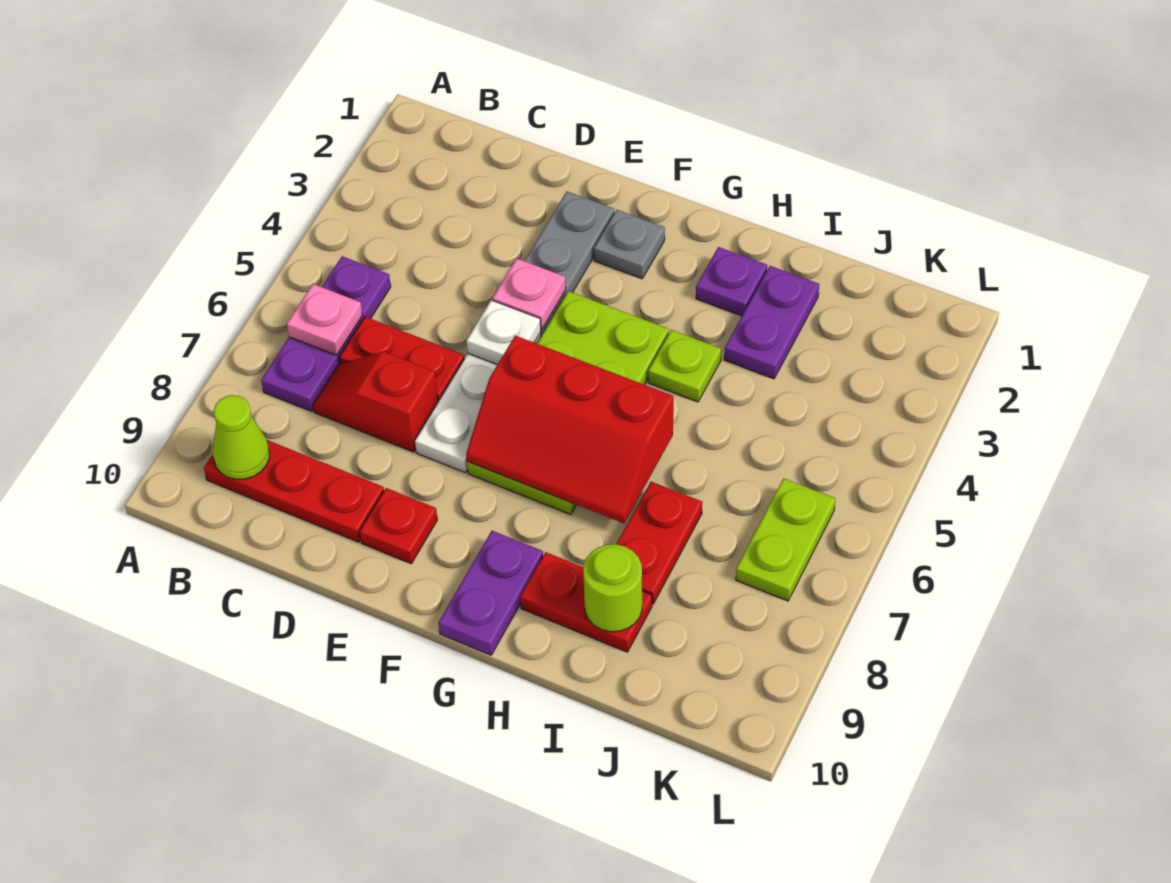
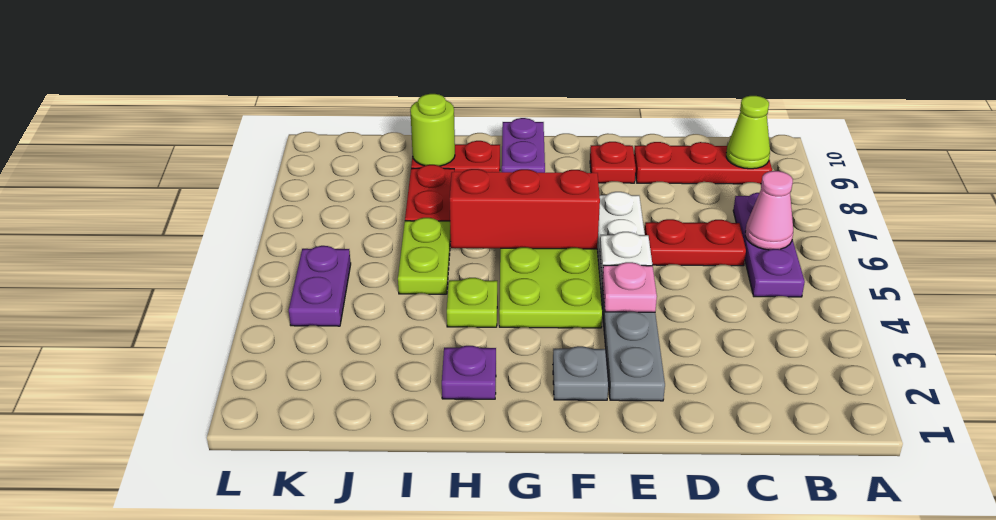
pink 1x1 plate [287,284,362,355] -> pink 1x1 cone [745,171,793,250]
red 1x2 slope [313,352,438,452] -> none
purple 1x2 plate [724,266,819,379] -> purple 1x2 plate moved to [289,246,351,326]
lime 1x2 plate [736,478,835,601] -> lime 1x2 plate moved to [398,218,451,294]

